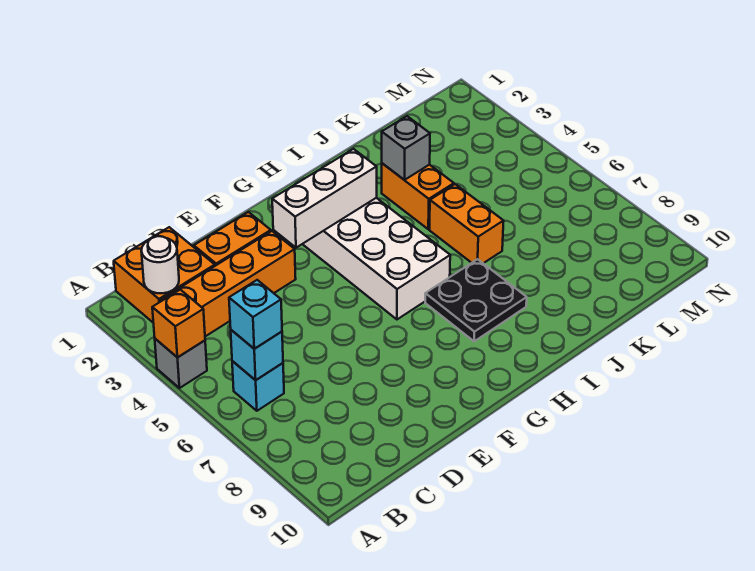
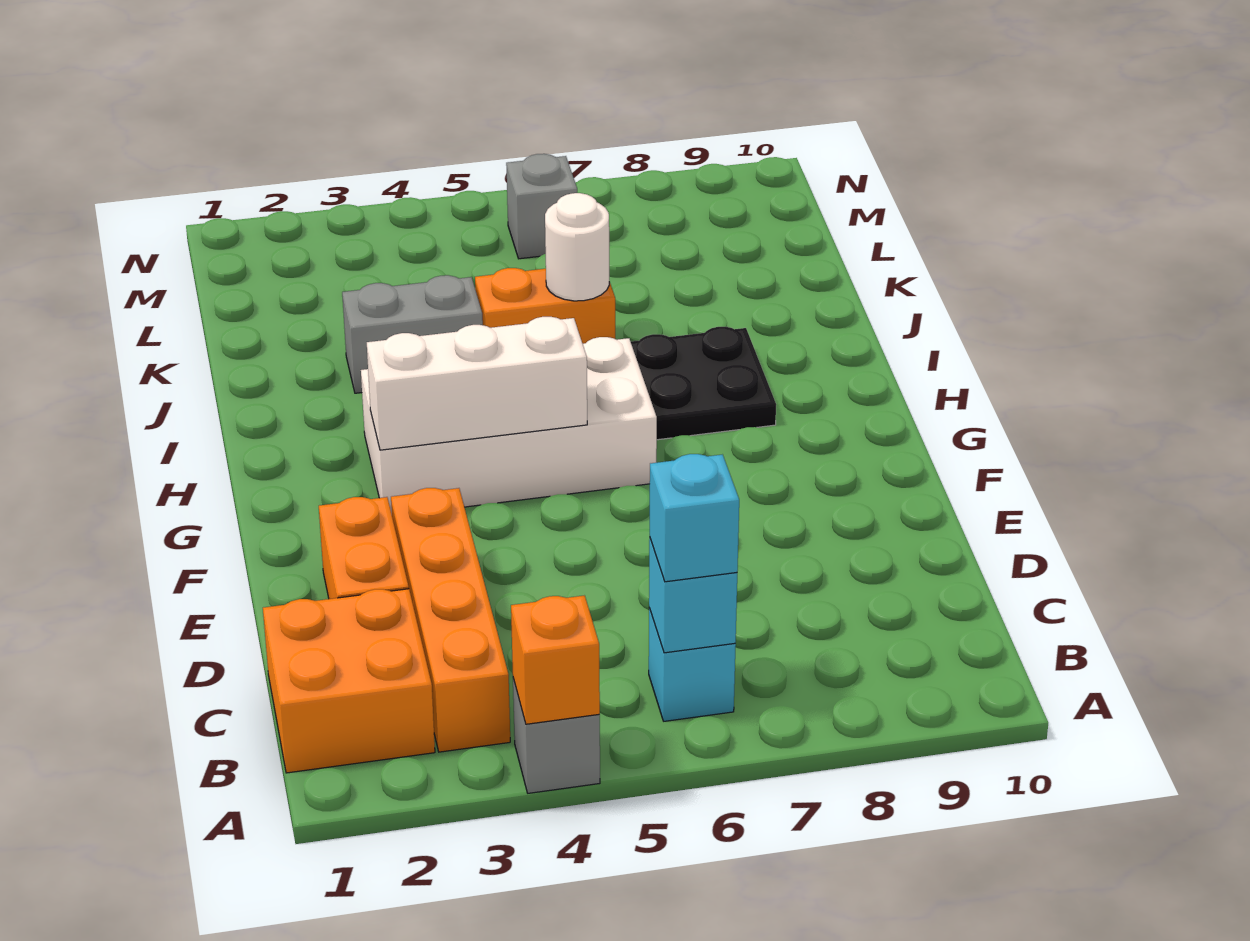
white 1x1 round brick [141,236,179,293] -> white 1x1 round brick moved to [545,193,609,301]
white 1x3 brick [272,149,377,248] -> white 1x3 brick turned to [367,317,587,450]
orange 1x2 brick [382,163,454,229] -> grey 1x2 brick [342,275,483,393]
grey 1x1 brick [382,116,430,180] -> grey 1x1 brick moved to [506,154,577,259]

